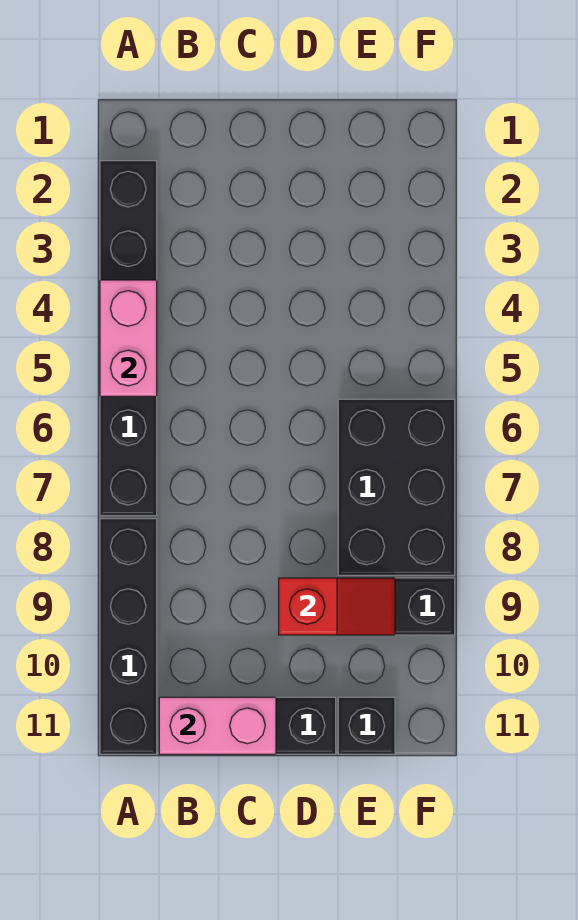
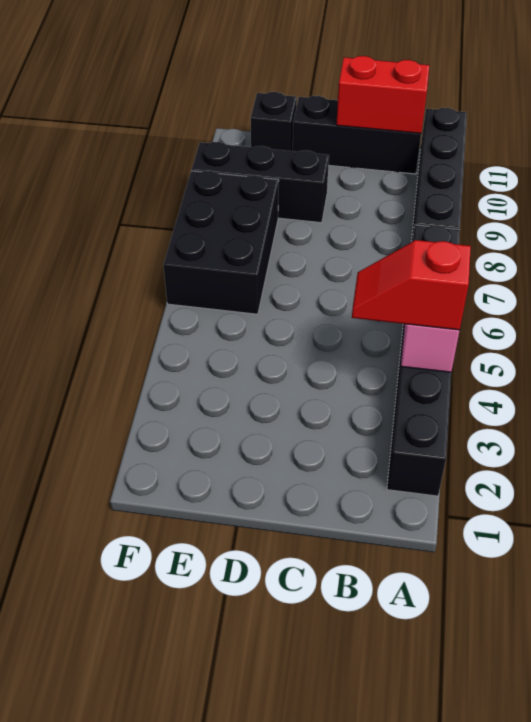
pink 1x2 brick [159,697,276,754] -> red 1x2 brick [336,56,430,133]
red 1x2 slope [279,578,395,635] -> red 1x2 slope moved to [352,240,471,330]

